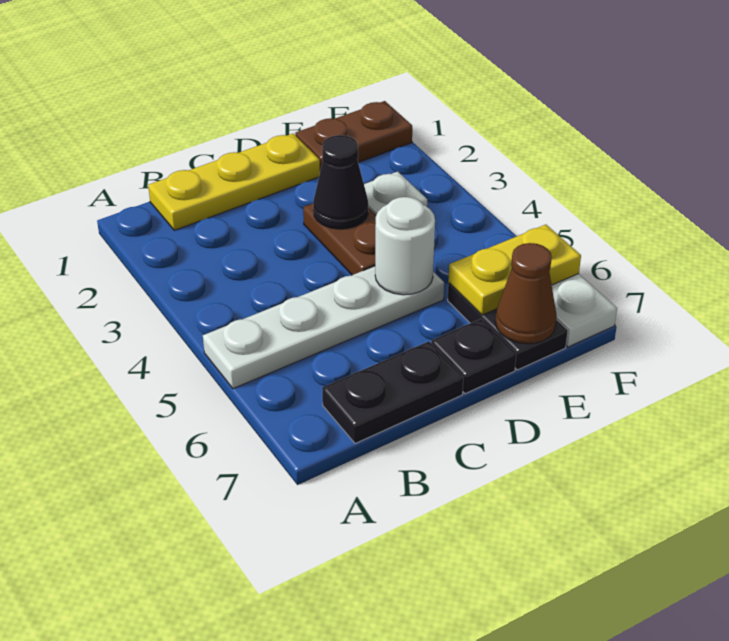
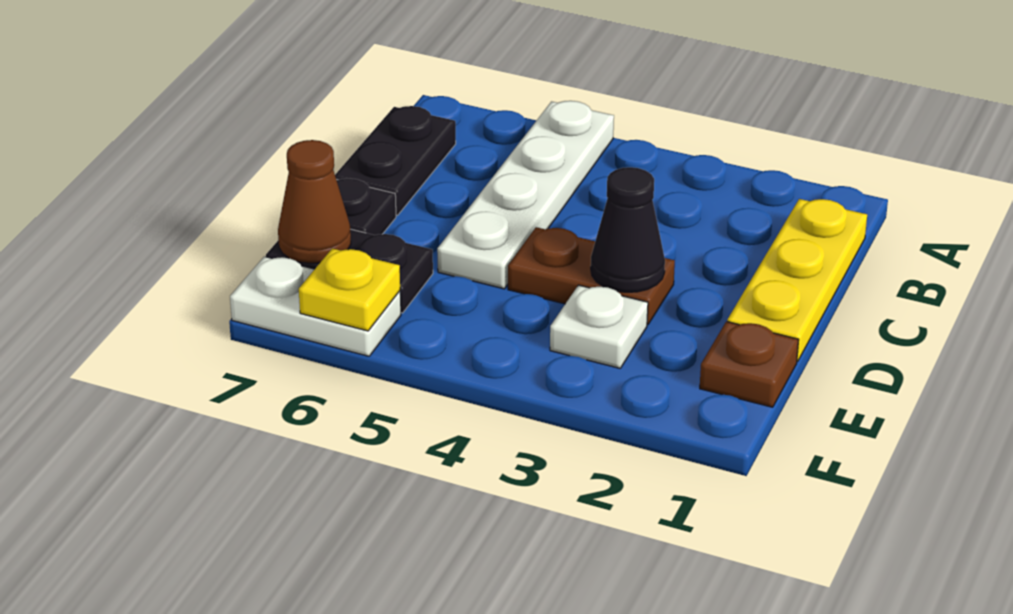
white 1x1 round brick [375,197,435,295] -> none
brown 1x2 plate [295,101,412,171] -> brown 1x1 plate [700,321,799,407]
yellow 1x2 plate [448,225,581,315] -> yellow 1x1 plate [299,248,400,331]

